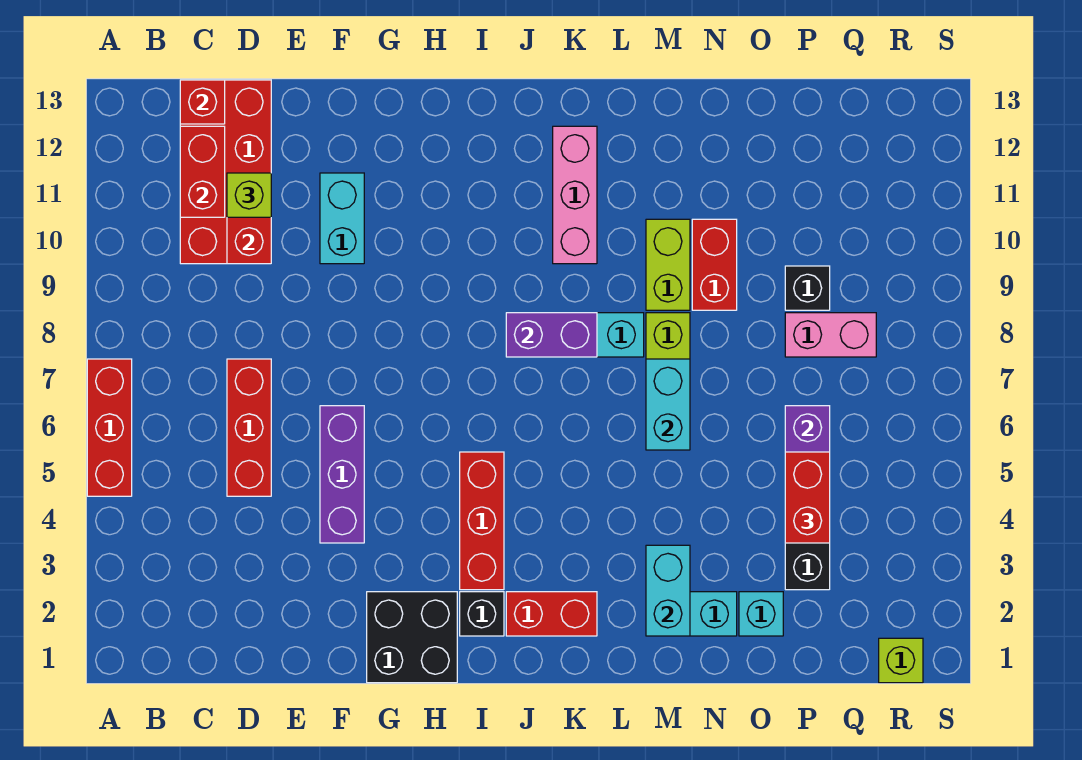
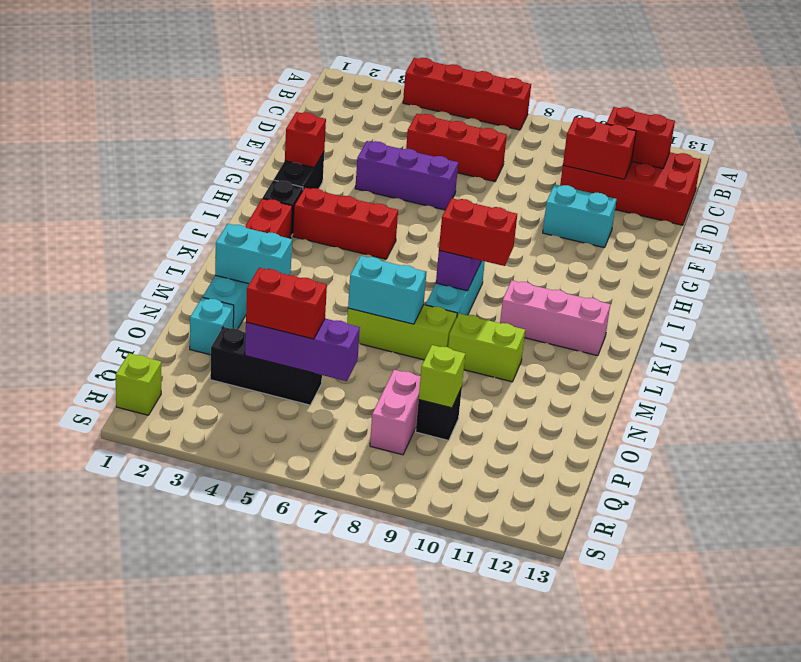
red 1x3 brick [87,359,132,496] -> red 1x4 brick [403,58,531,130]
red 1x1 brick [180,80,225,124] -> red 1x1 brick moved to [285,112,326,167]
lime 1x1 brick [227,173,271,217] -> lime 1x1 brick moved to [419,345,465,408]
black 2x2 brick [367,592,457,683] -> black 1x2 brick [274,152,324,189]
red 1x2 brick [692,219,737,310] -> red 1x2 brick moved to [439,198,517,266]

